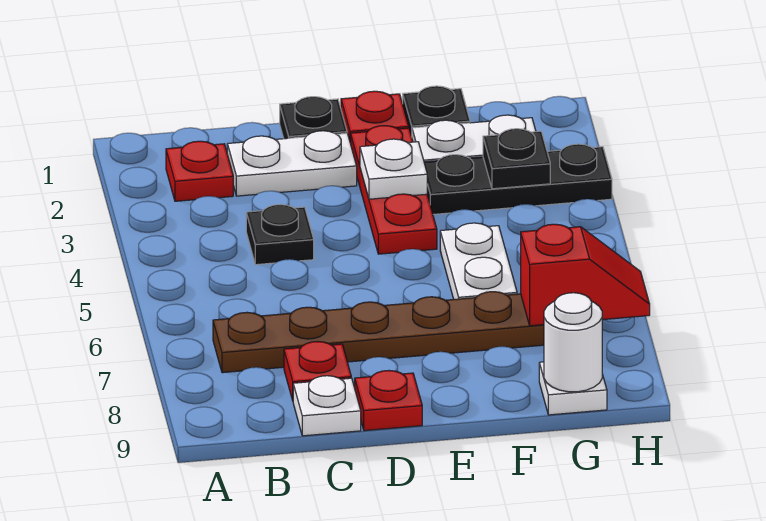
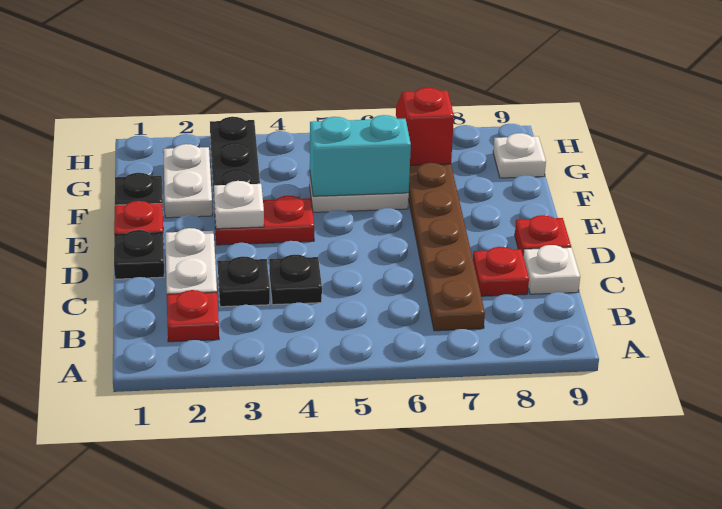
red 1x3 plate [351,126,437,254] -> red 1x2 plate [214,195,314,245]
none -> cyan 1x2 brick [310,115,411,196]
black 1x1 plate [483,129,550,189] -> black 1x1 plate moved to [218,256,270,307]
white 1x1 round brick [544,293,602,392] -> none

